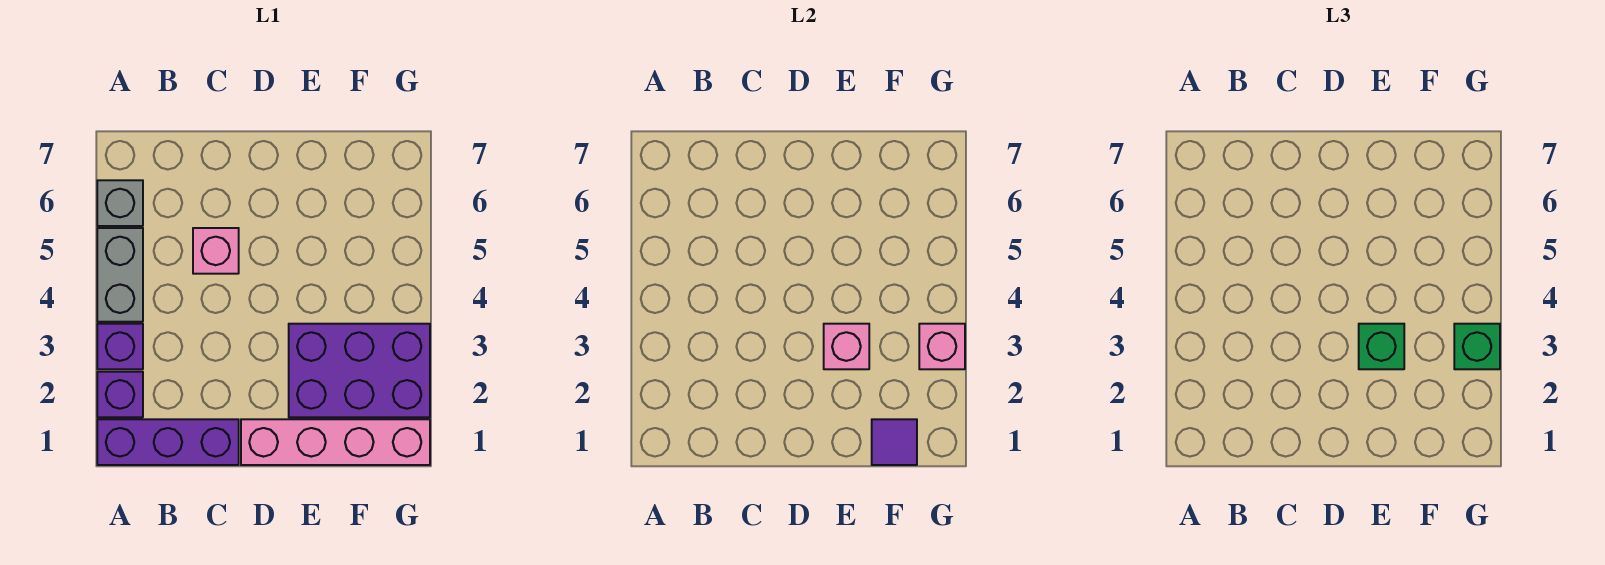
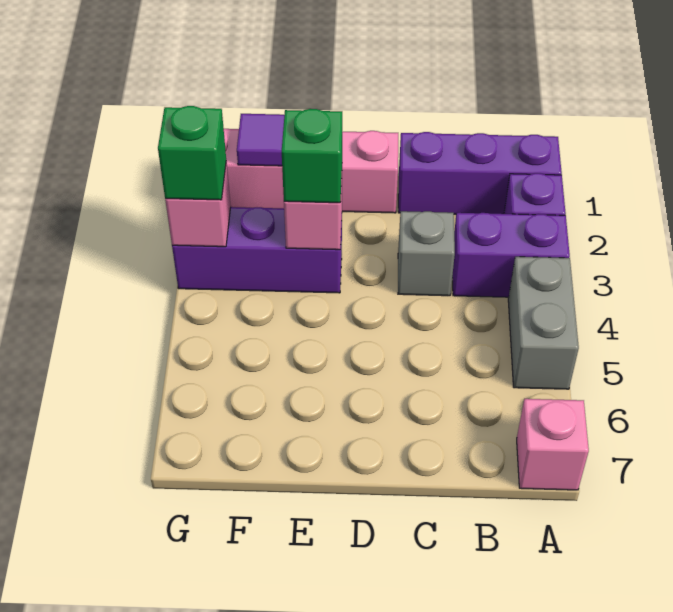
purple 1x1 brick [97,324,143,369] -> purple 1x2 brick [452,213,570,297]
grey 1x1 brick [97,180,143,226] -> grey 1x1 brick moved to [398,211,455,296]
pink 1x1 brick [193,228,239,274] -> pink 1x1 brick moved to [517,399,589,490]
purple 2x3 brick [289,324,430,417] -> purple 1x3 brick [172,207,342,293]

